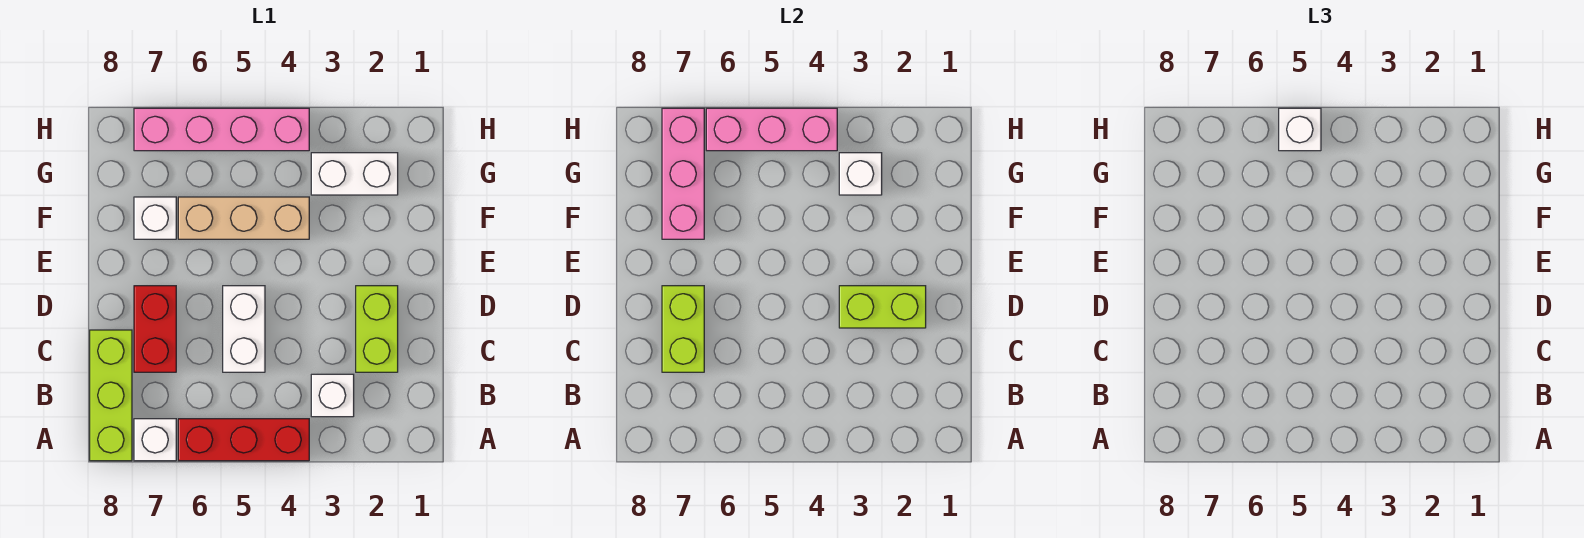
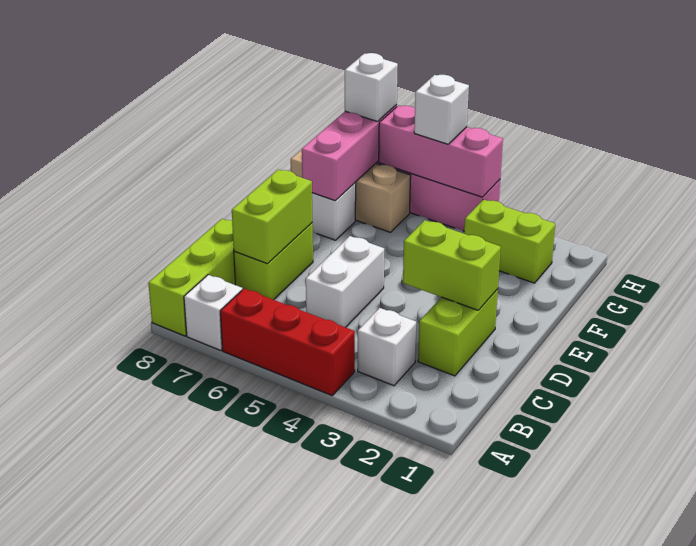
red 1x2 brick [134,286,176,372] -> lime 1x2 brick [234,223,313,300]
tan 1x3 brick [178,197,309,239] -> tan 1x3 brick moved to [291,149,411,232]
white 1x2 brick [311,153,398,195] -> lime 1x2 brick [464,199,555,283]
white 1x1 brick [839,153,882,195] -> white 1x1 brick moved to [345,53,398,122]

